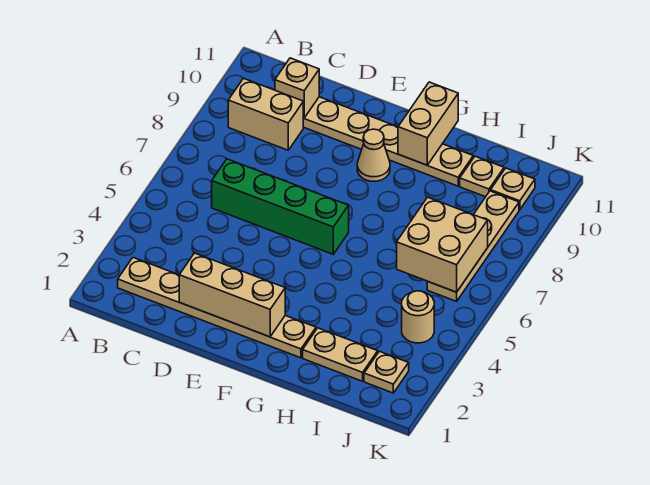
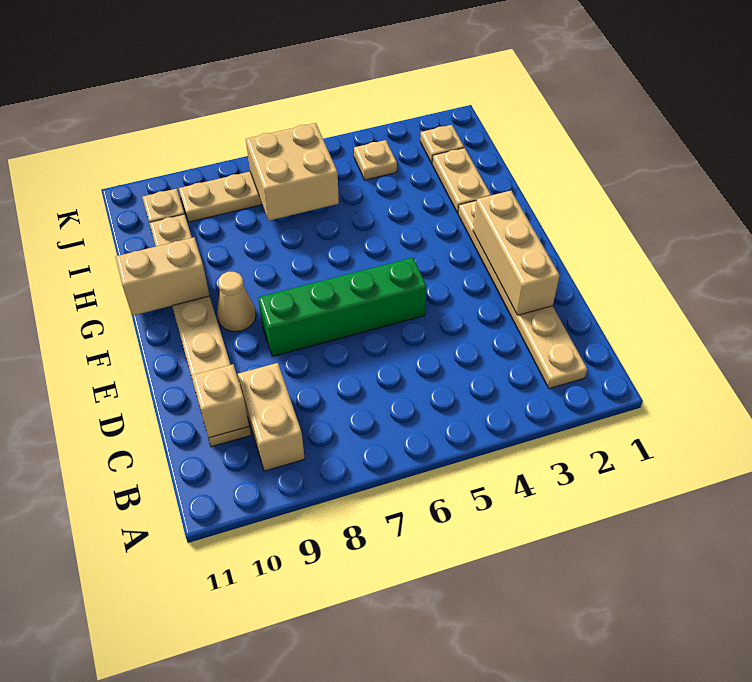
green 1x4 brick [212,159,349,254] -> green 1x4 brick turned to [258,258,427,356]
tan 1x1 round brick [402,291,434,343] -> tan 1x1 plate [354,140,397,180]

